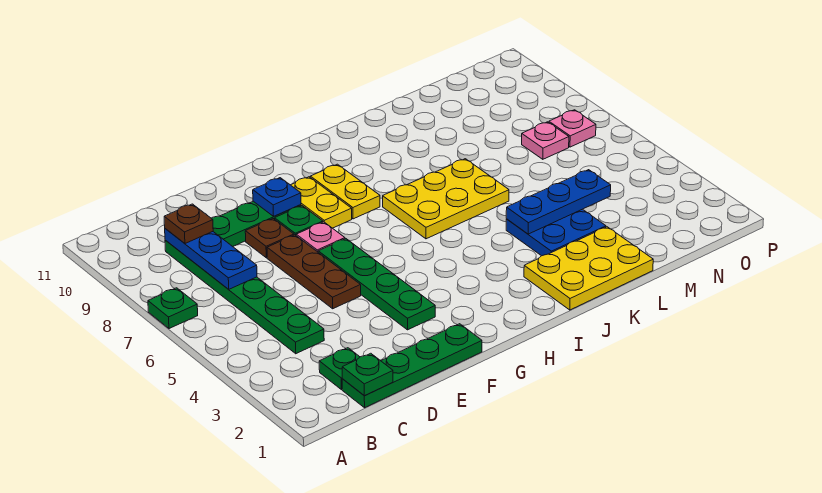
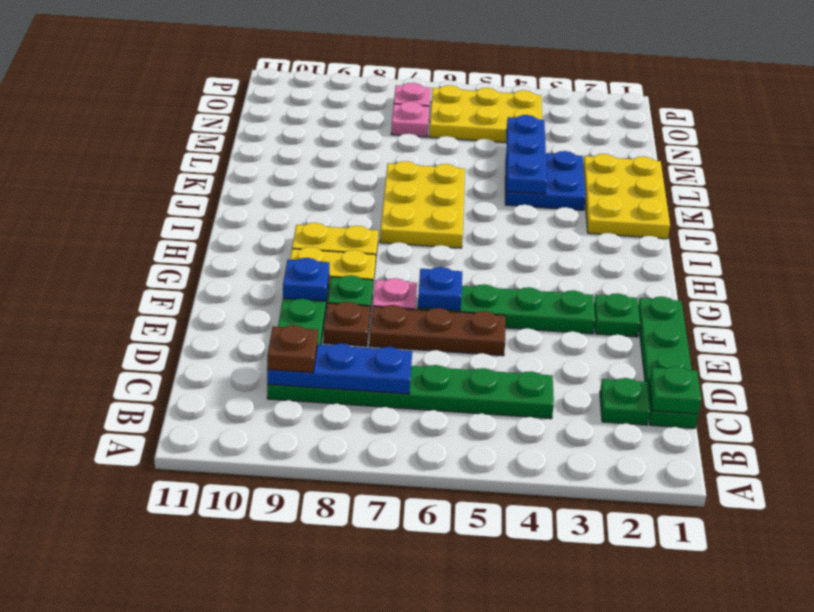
green 1x1 plate [148,288,198,329] -> green 1x1 plate moved to [594,293,640,337]
none -> blue 1x1 plate [418,267,462,310]
none -> yellow 2x3 plate [429,85,542,143]

